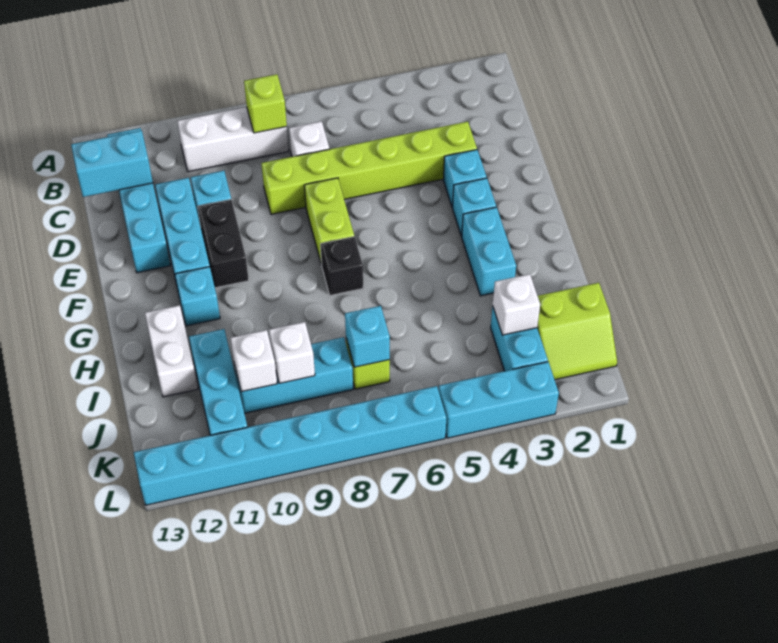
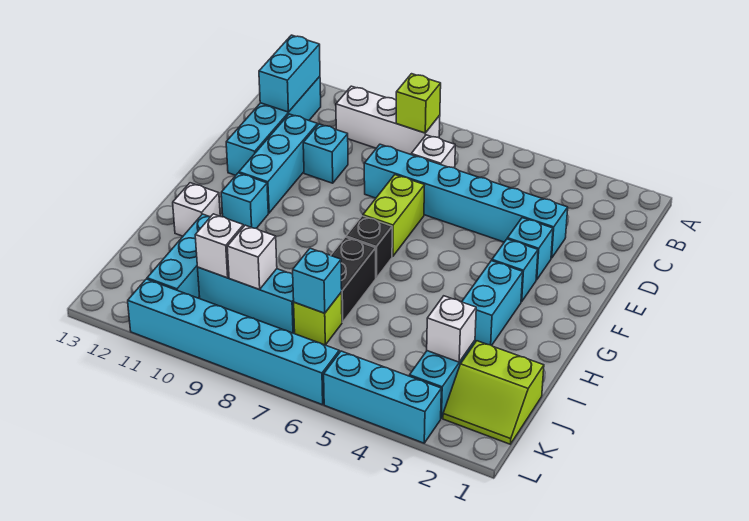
cyan 1x2 brick [71,130,153,197] -> cyan 1x2 brick turned to [259,35,320,112]
lime 1x6 brick [261,122,477,214] -> cyan 1x6 brick [364,144,568,258]
black 1x2 brick [198,199,249,288] -> black 1x2 brick moved to [331,237,376,322]
white 1x2 brick [145,305,198,397] -> white 1x1 brick [173,183,220,236]
cyan 1x8 brick [134,386,446,505] -> cyan 1x6 brick [128,279,339,405]

